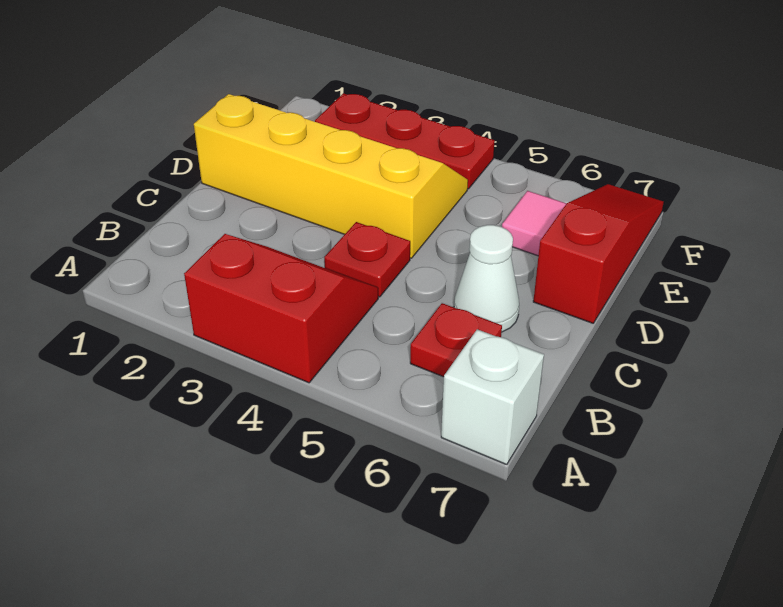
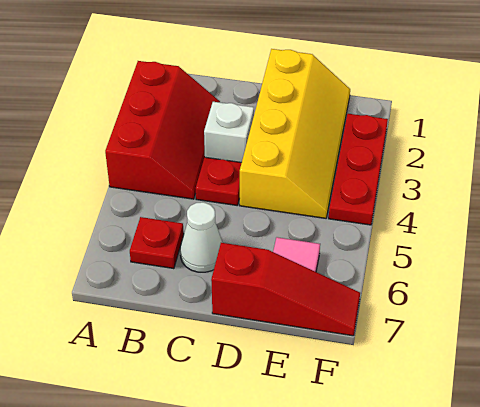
red 2x2 slope [184,234,378,383] -> red 2x3 slope [105,61,220,199]
white 1x1 brick [441,329,544,465] -> white 1x1 brick moved to [204,102,254,162]

